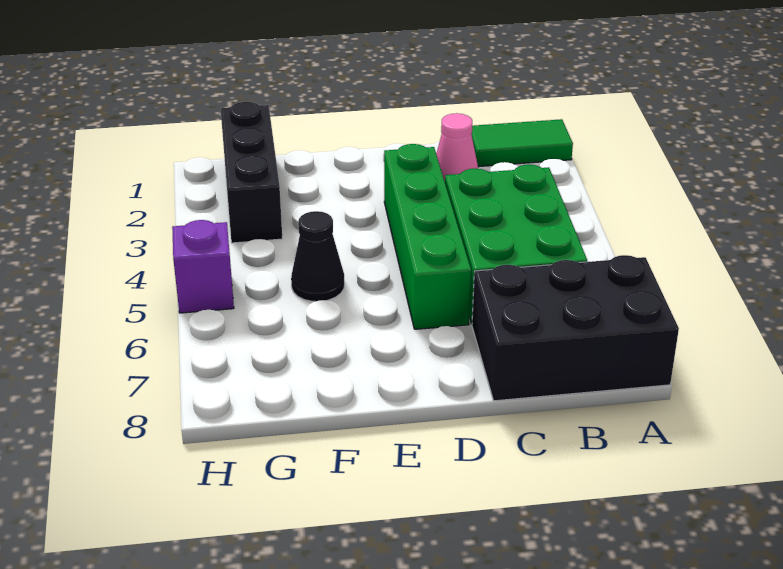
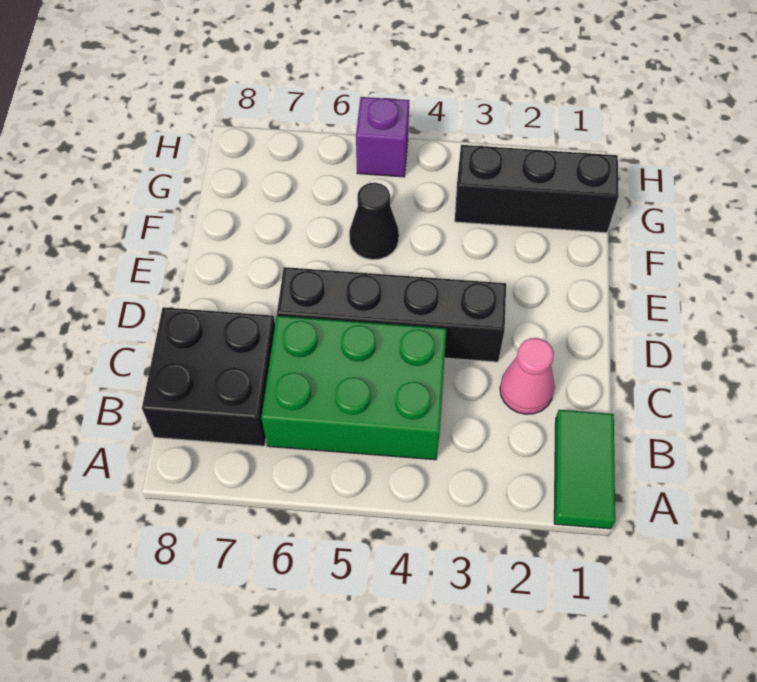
black 2x3 brick [472,255,679,401] -> black 2x2 brick [142,307,275,446]
green 1x4 brick [384,144,471,329] -> black 1x4 brick [277,267,506,362]

